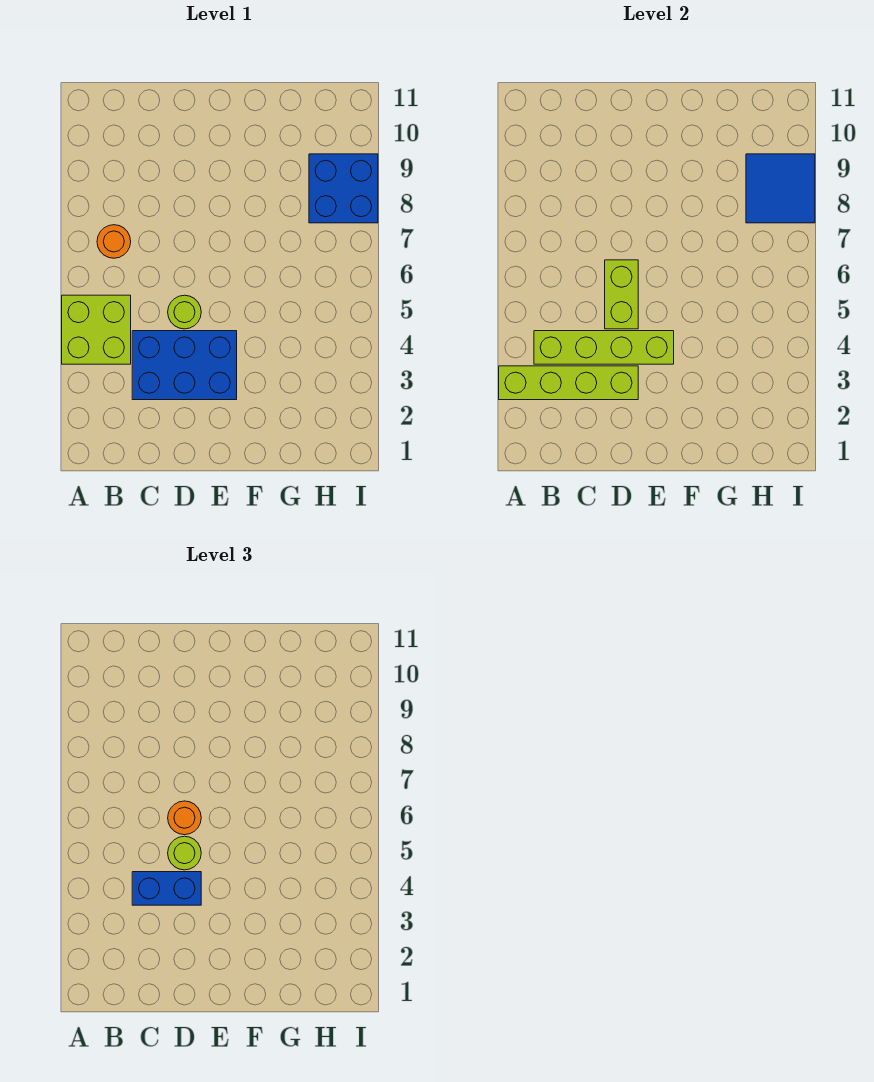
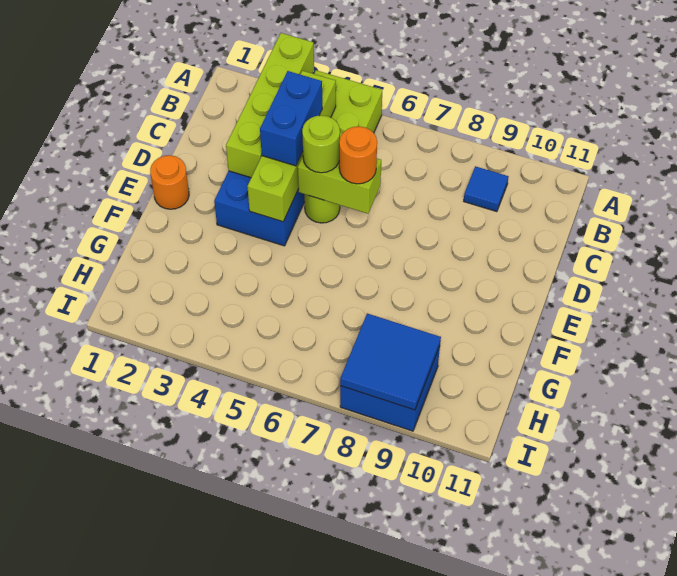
orange 1x1 round brick [97,225,131,258] -> orange 1x1 round brick moved to [150,155,189,209]
none -> blue 1x1 tile [464,166,509,212]

